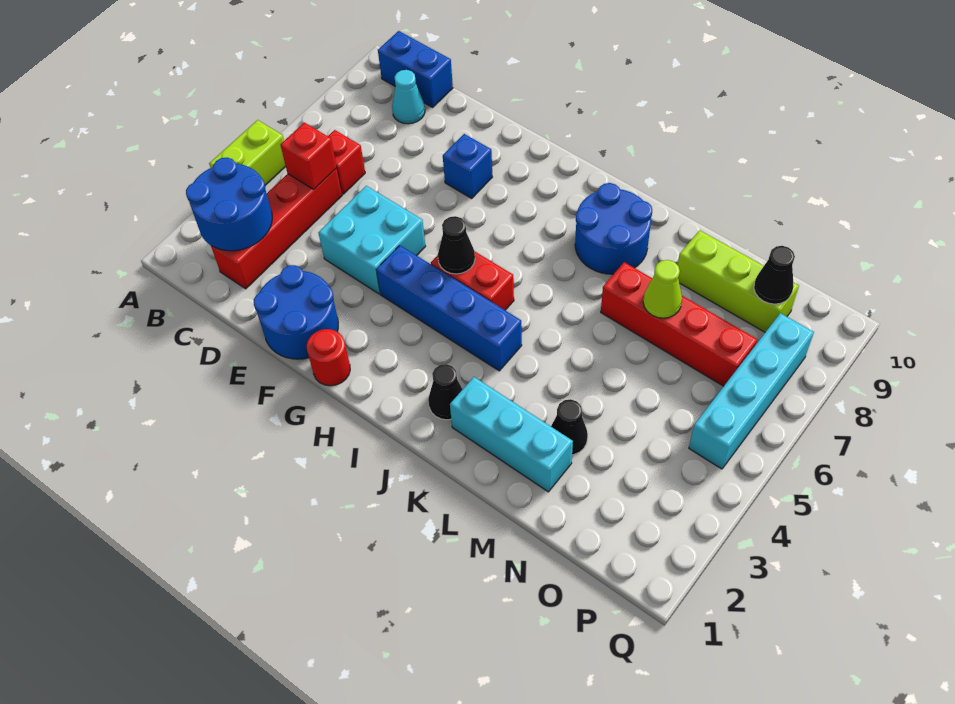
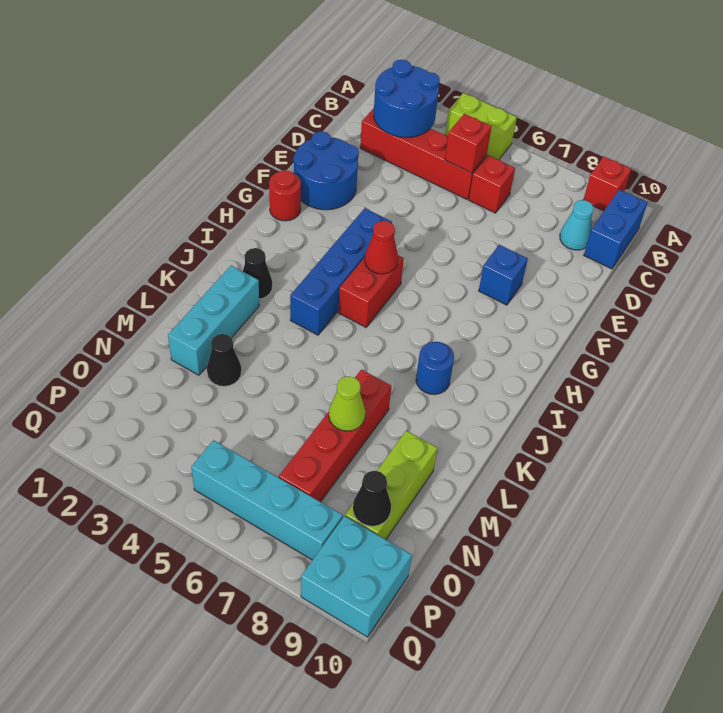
none -> red 1x1 brick [583,157,631,211]
cyan 2x2 brick [319,186,426,294] -> cyan 2x2 brick moved to [301,516,412,637]
black 1x1 cone [438,216,475,274] -> red 1x1 cone [365,221,398,274]
blue 2x2 round brick [575,183,652,274] -> blue 1x1 round brick [416,342,454,395]

